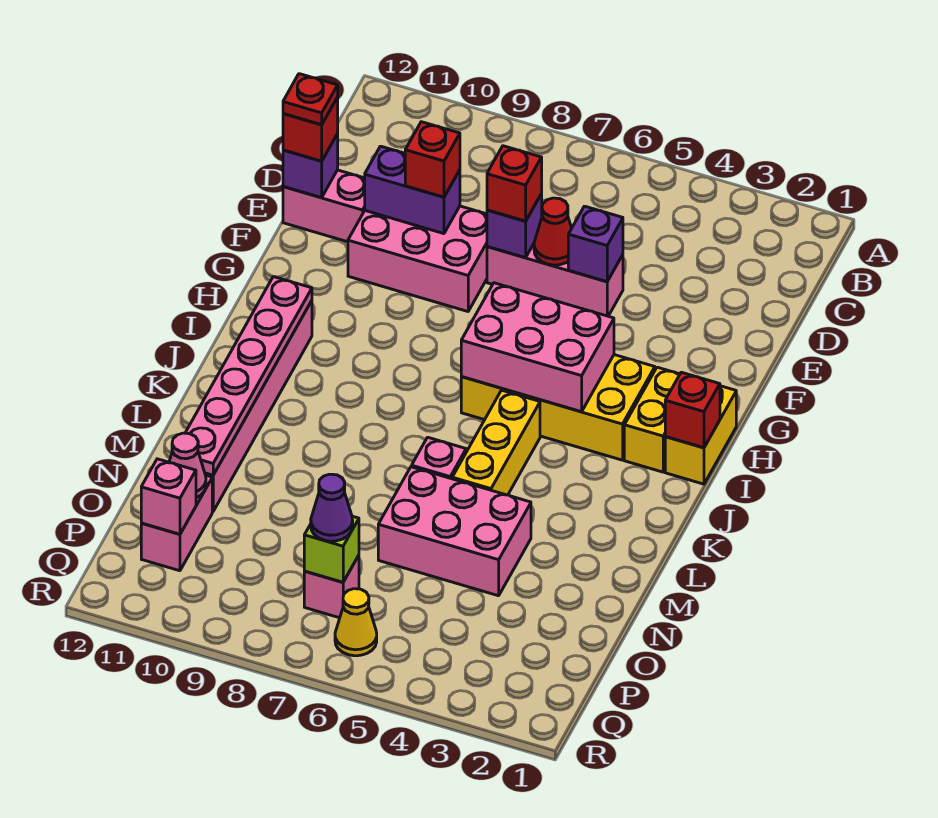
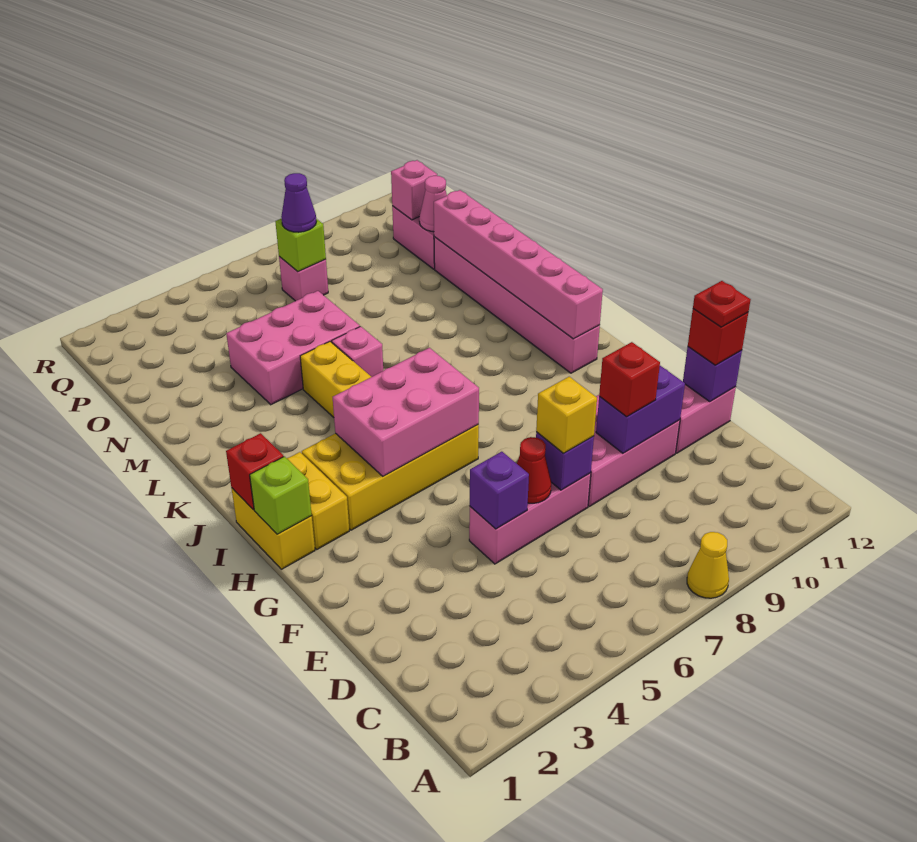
red 1x1 brick [487,146,542,221] -> yellow 1x1 brick [536,377,597,454]
none -> lime 1x1 brick [250,457,312,534]
pink 1x6 plate [185,277,312,475] -> pink 1x6 brick [434,190,603,339]
yellow 1x1 cone [335,589,377,656] -> yellow 1x1 cone moved to [687,532,729,598]

